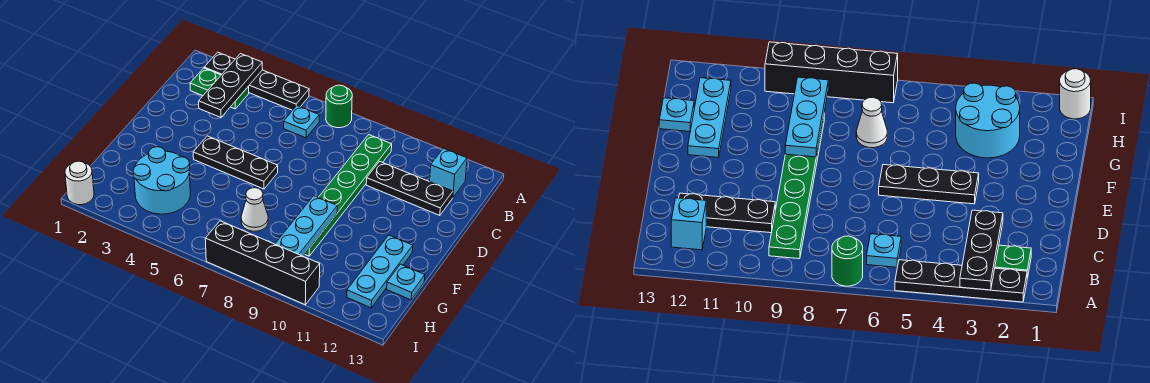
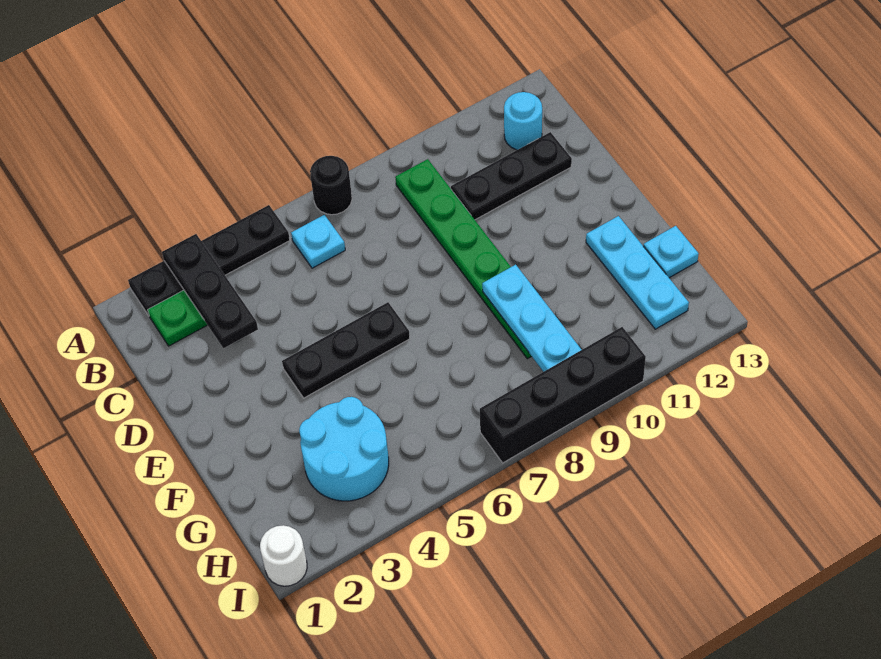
green 1x1 round brick [326,85,352,128] -> black 1x1 round brick [310,156,352,215]
cyan 1x1 brick [430,148,467,198] -> cyan 1x1 round brick [504,92,542,150]
white 1x1 cone [241,188,268,231] -> none

